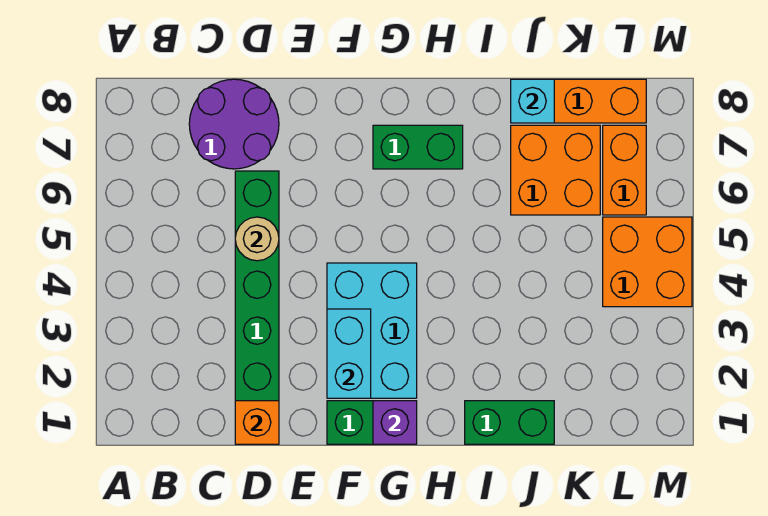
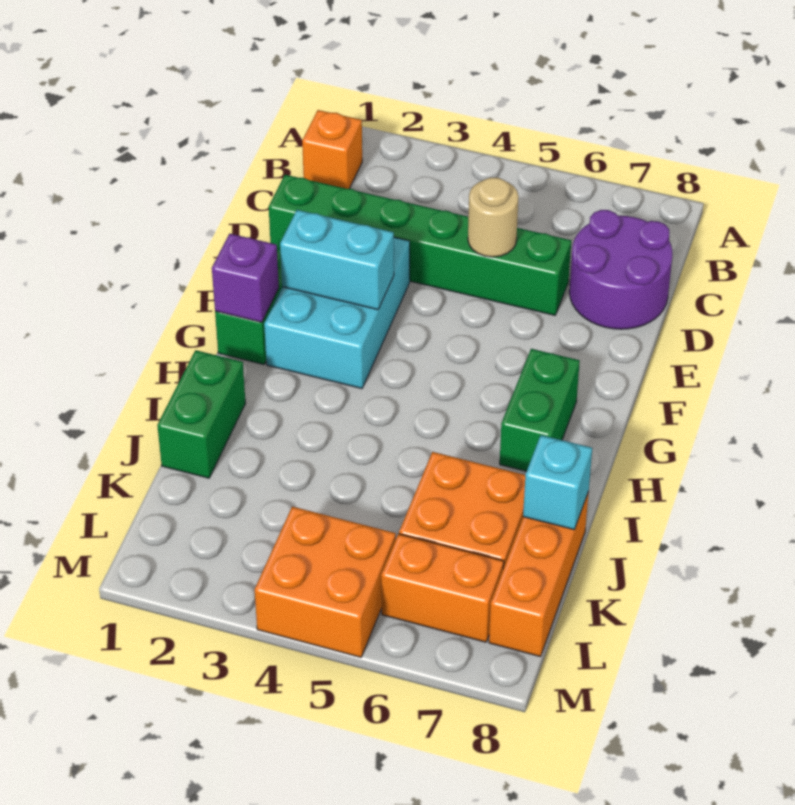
orange 1x1 brick [235,401,279,444] -> orange 1x1 brick moved to [302,110,362,189]
cyan 2x3 brick [327,263,417,398] -> cyan 2x3 brick turned to [264,237,410,389]

